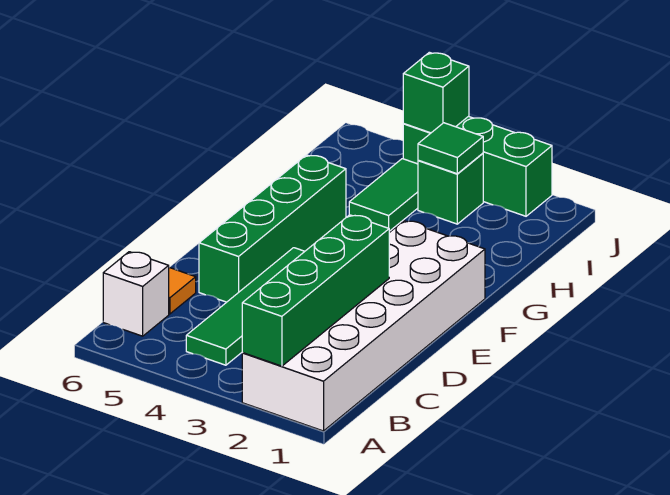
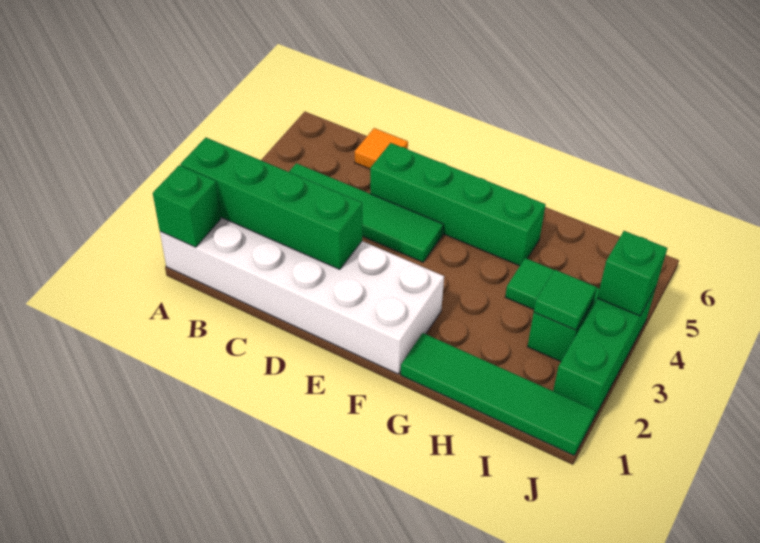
none -> green 1x1 brick [153,165,221,247]
white 1x1 brick [103,252,169,336] -> none
none -> green 1x4 tile [401,333,596,455]

